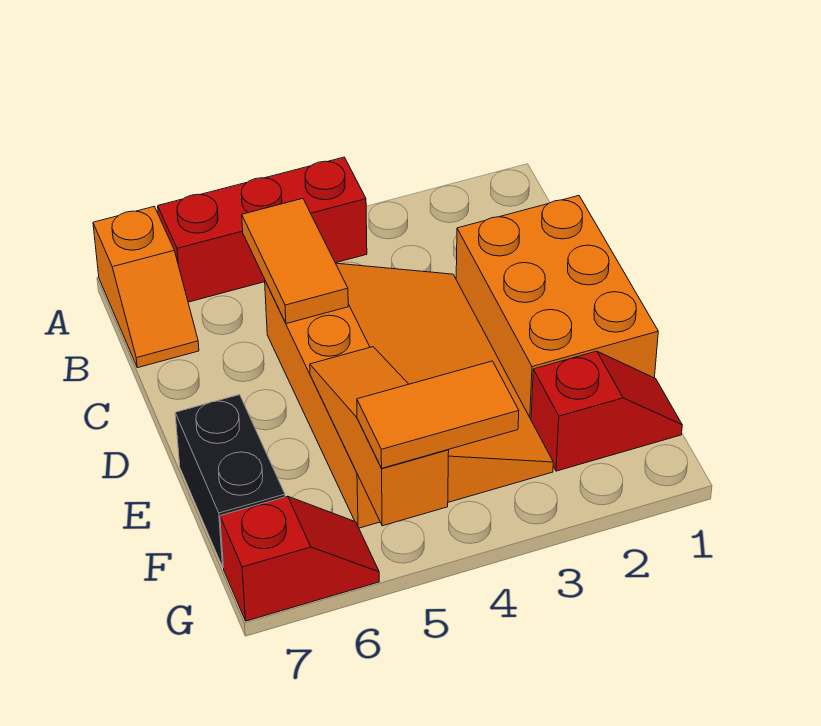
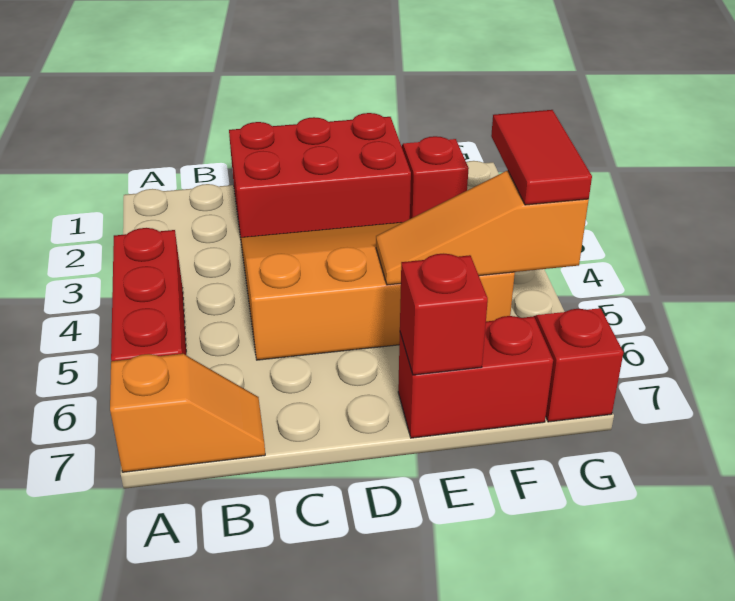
orange 1x2 tile [242,198,348,324] -> none
orange 2x3 brick [456,196,658,419] -> red 2x3 brick [229,113,411,237]
black 1x2 brick [175,395,285,567] -> red 1x2 brick [398,316,553,438]
none -> red 1x1 brick [400,254,488,375]
orange 1x2 tile [357,361,519,468] -> red 1x2 tile [491,110,592,205]

